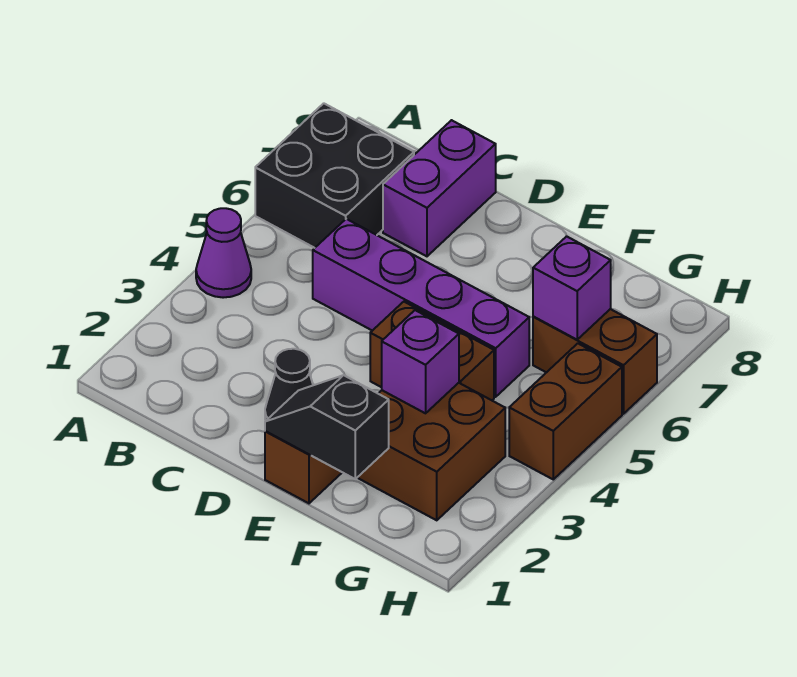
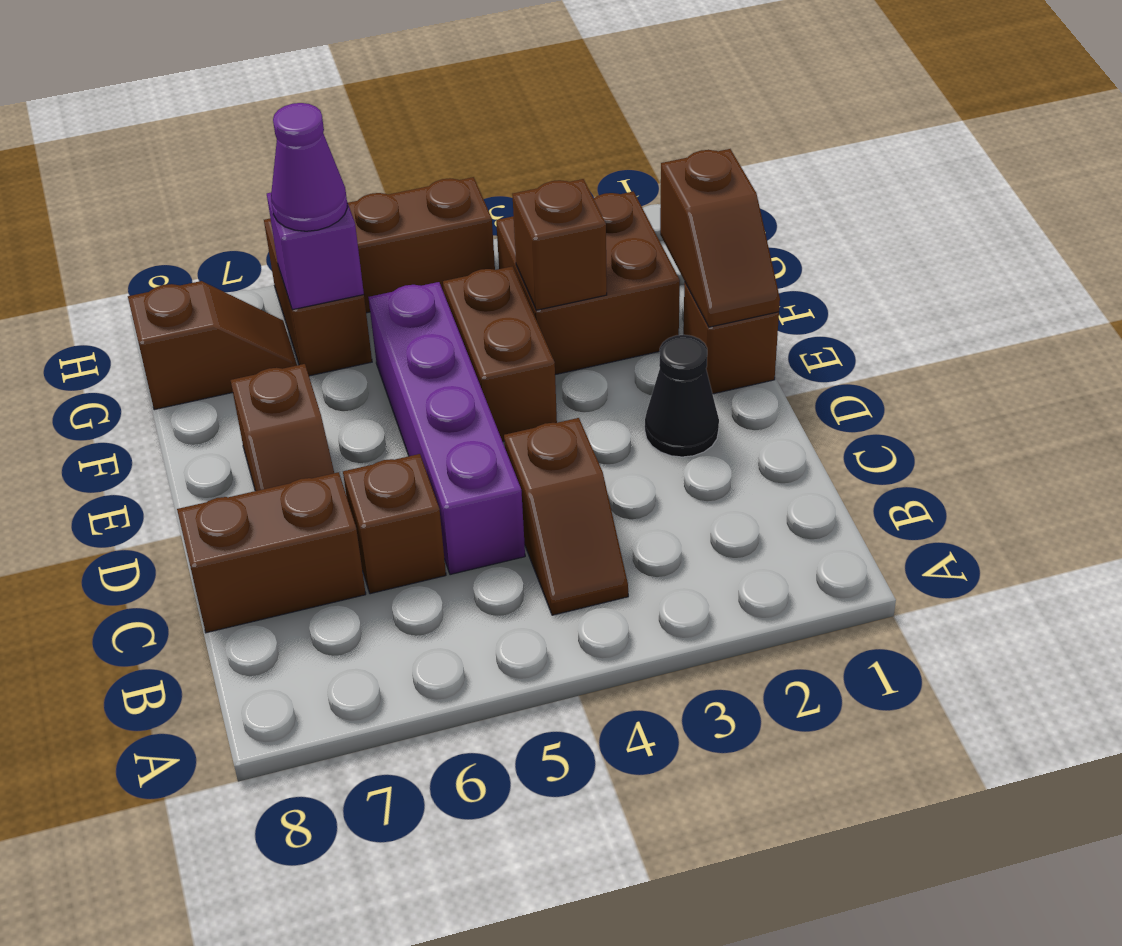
purple 1x1 cone [196,208,251,298] -> purple 1x1 cone moved to [271,103,347,231]
black 2x2 brick [255,103,414,248] -> none
none -> brown 1x2 slope [504,418,628,615]
none -> brown 1x1 brick [343,454,446,594]
purple 1x2 brick [383,120,496,256] -> brown 1x2 brick [177,472,366,633]
none -> brown 1x2 slope [231,364,334,491]
black 1x2 slope [265,375,389,479] -> brown 1x2 slope [660,149,780,327]
purple 1x1 brick [382,310,459,413] -> brown 1x1 brick [512,179,607,310]
none -> brown 1x2 slope [128,281,297,410]

